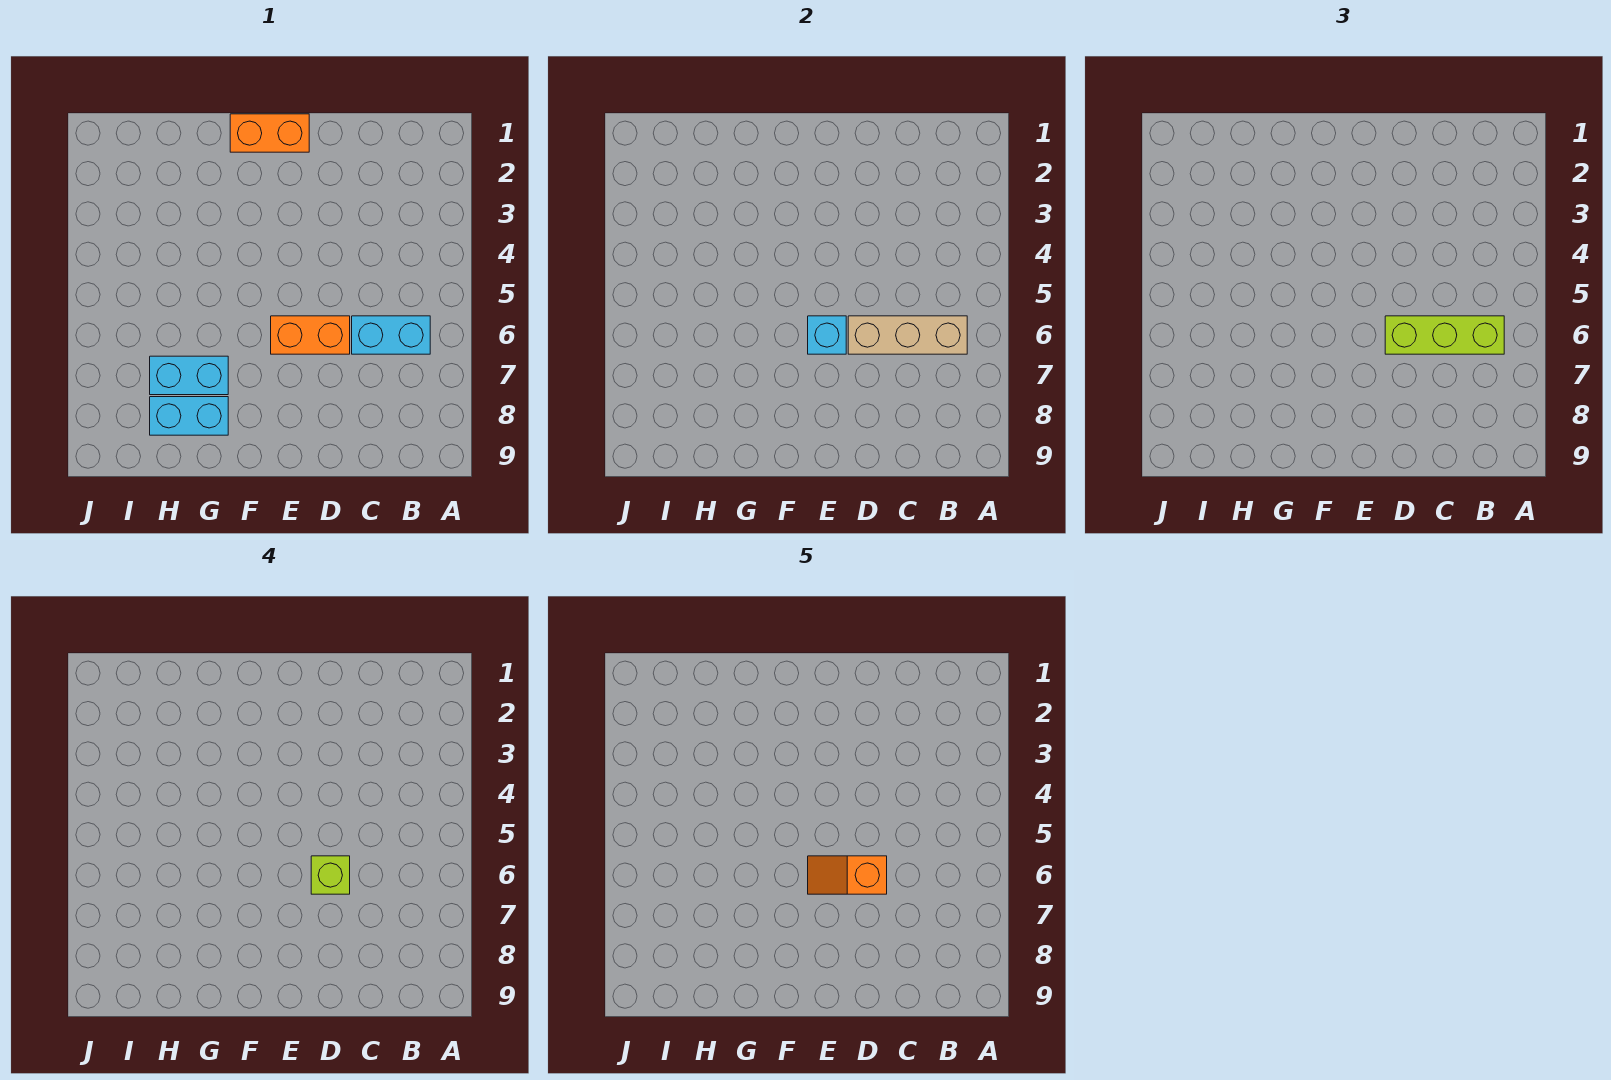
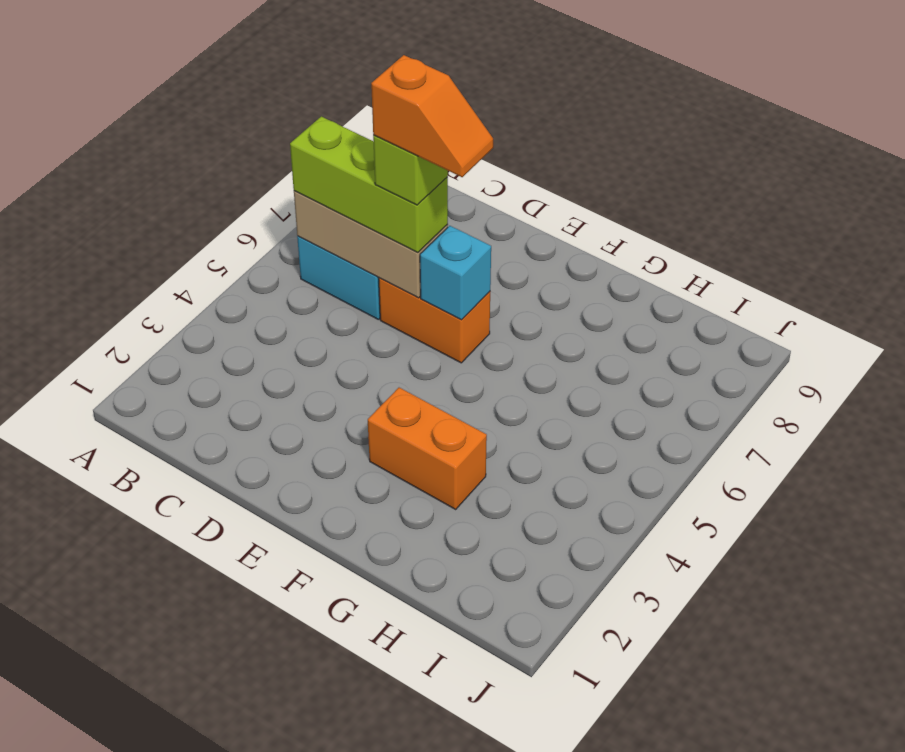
orange 1x2 brick [230,114,309,152] -> orange 1x2 brick moved to [368,388,487,509]
cyan 1x2 brick [150,356,228,395] -> none
cyan 1x2 brick [150,397,228,435] -> none

